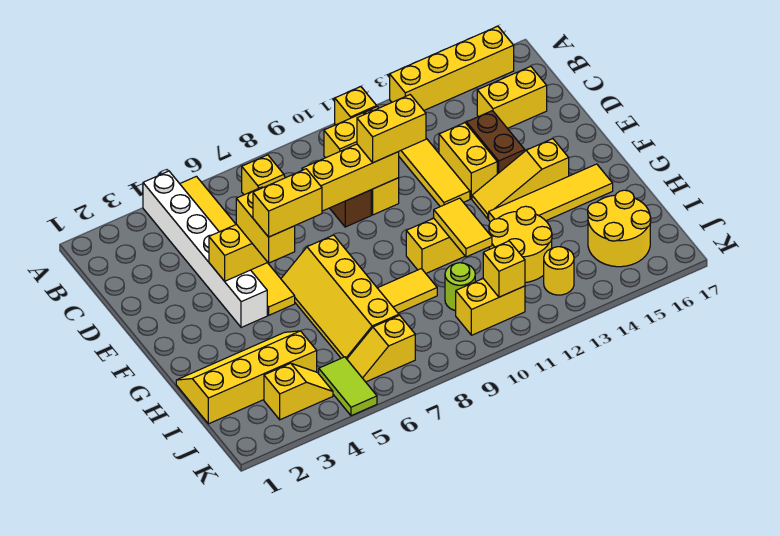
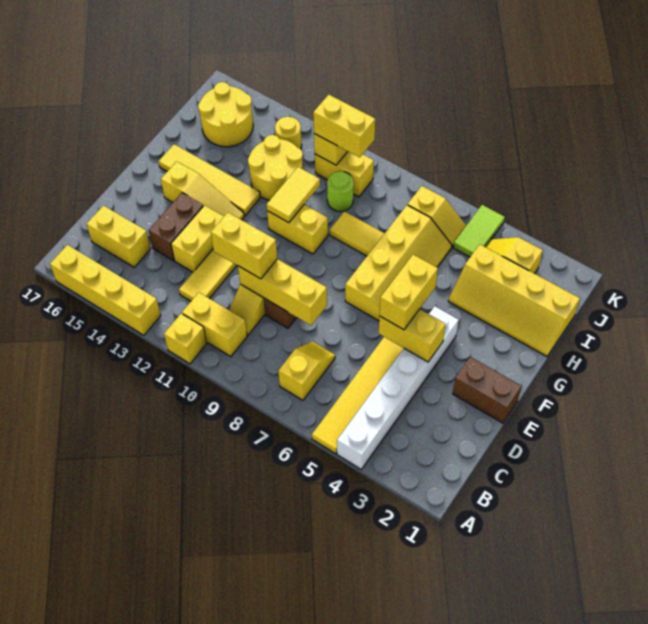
none -> brown 1x2 brick [453,357,521,423]
yellow 1x2 brick [253,169,322,237] -> yellow 1x2 brick moved to [313,95,375,158]

